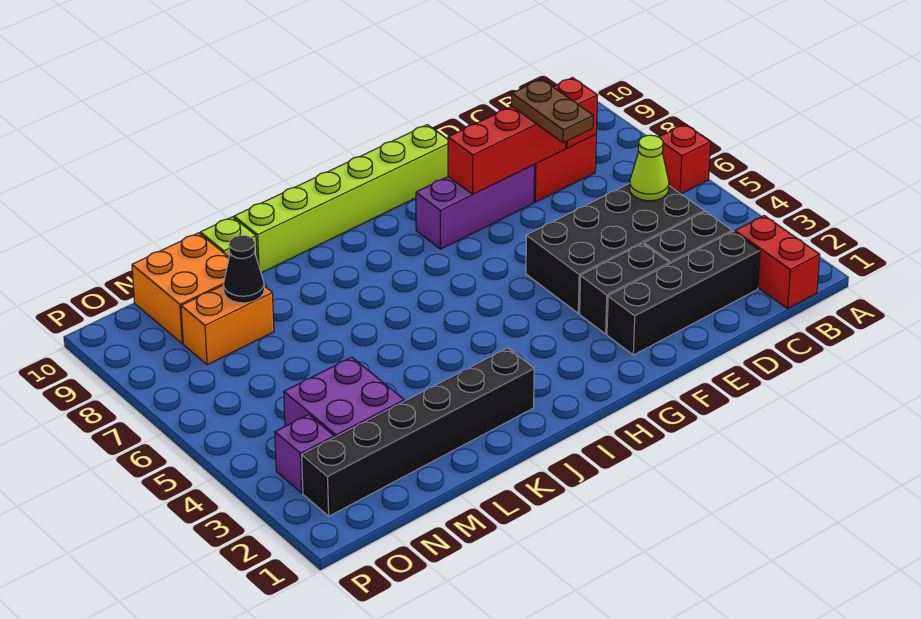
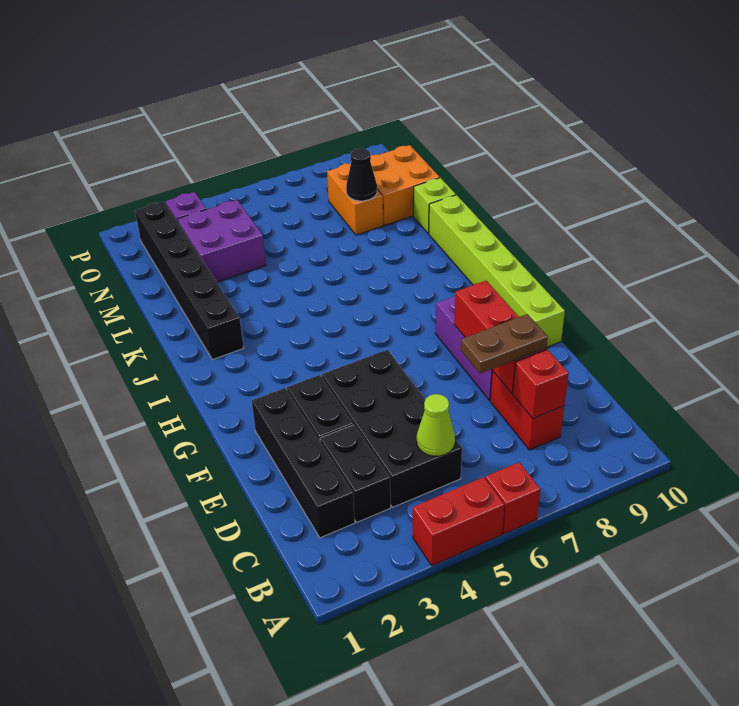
red 1x2 brick [735,216,820,309] -> red 1x2 brick moved to [413,477,505,566]

